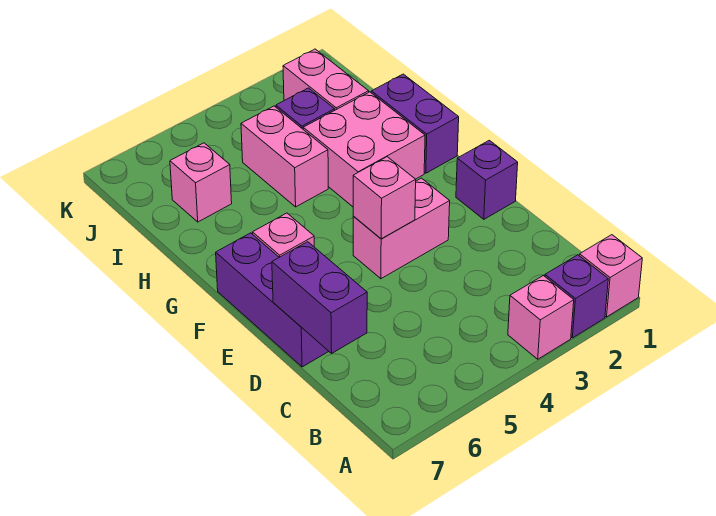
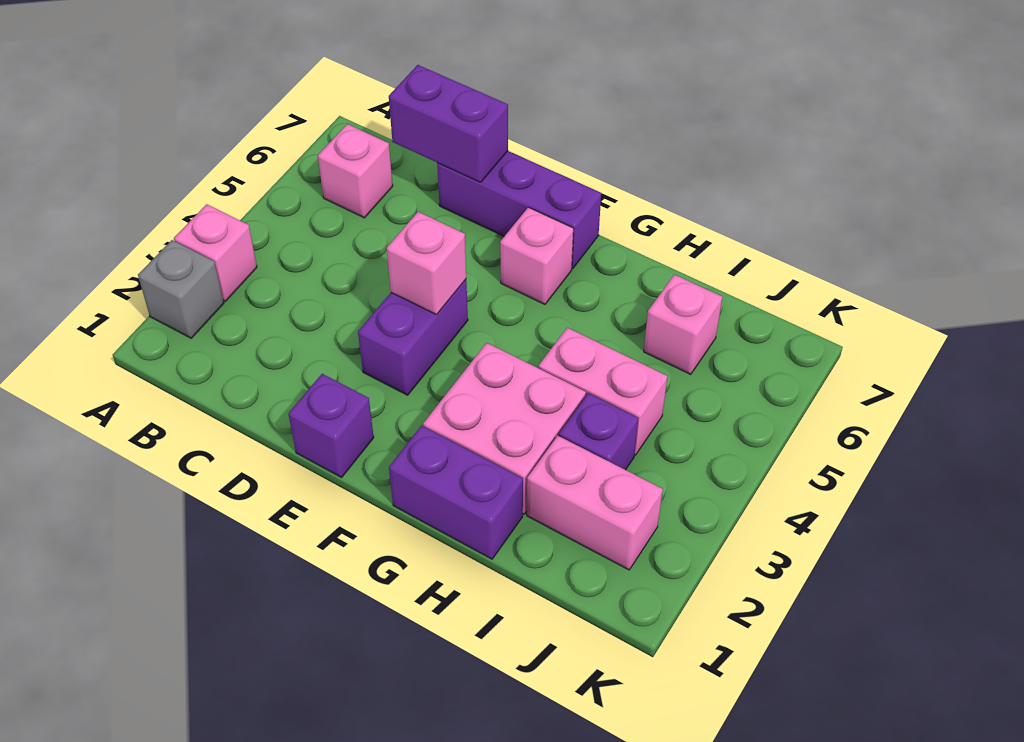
pink 1x1 brick [579,235,642,317] -> pink 1x1 brick moved to [318,124,393,218]
purple 1x1 brick [545,255,608,338] -> grey 1x1 brick [138,240,224,338]
pink 1x2 brick [353,178,450,279] -> purple 1x2 brick [358,279,468,395]

